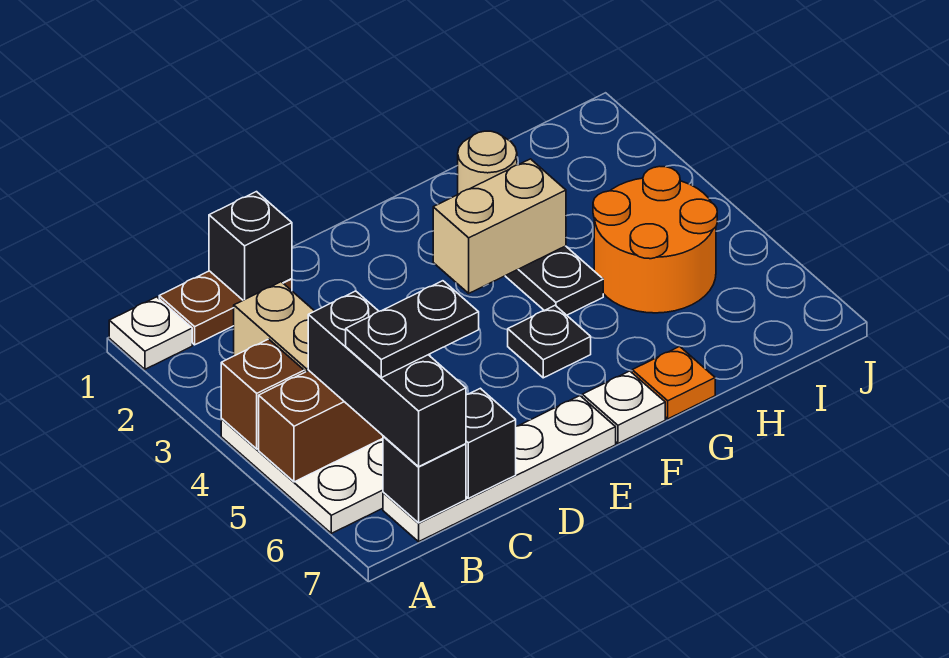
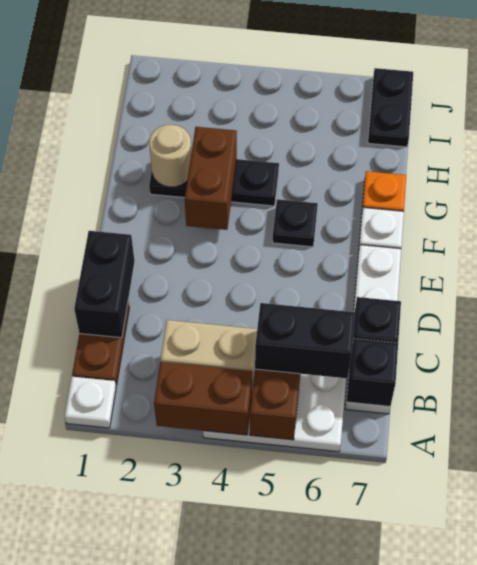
brown 1x1 brick [221,339,304,449] -> brown 1x2 brick [154,362,252,435]
black 1x3 brick [308,291,466,467] -> black 1x2 brick [255,303,355,378]
black 1x2 plate [346,281,479,378] -> black 1x2 plate moved to [368,68,413,147]
black 1x1 brick [209,192,292,300] -> black 1x2 brick [74,231,135,338]
tan 1x2 brick [433,159,566,293] -> brown 1x2 brick [185,127,237,230]
orange 2x2 round brick [593,166,717,313] -> none

